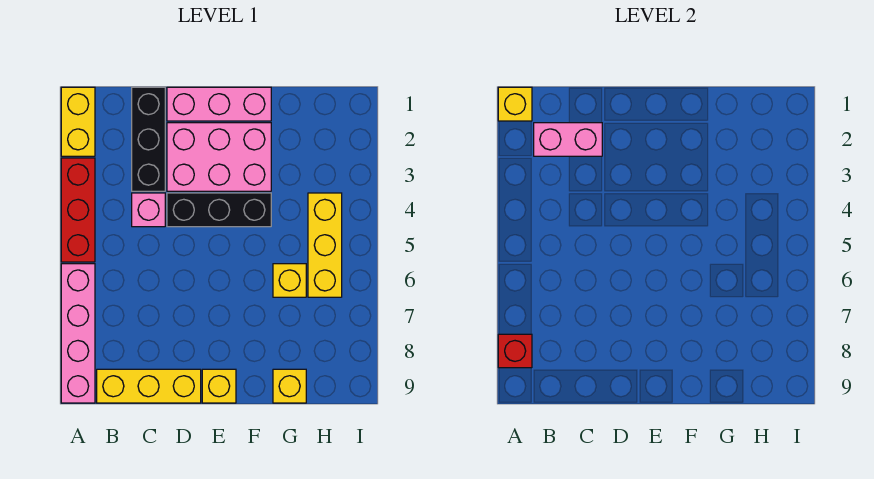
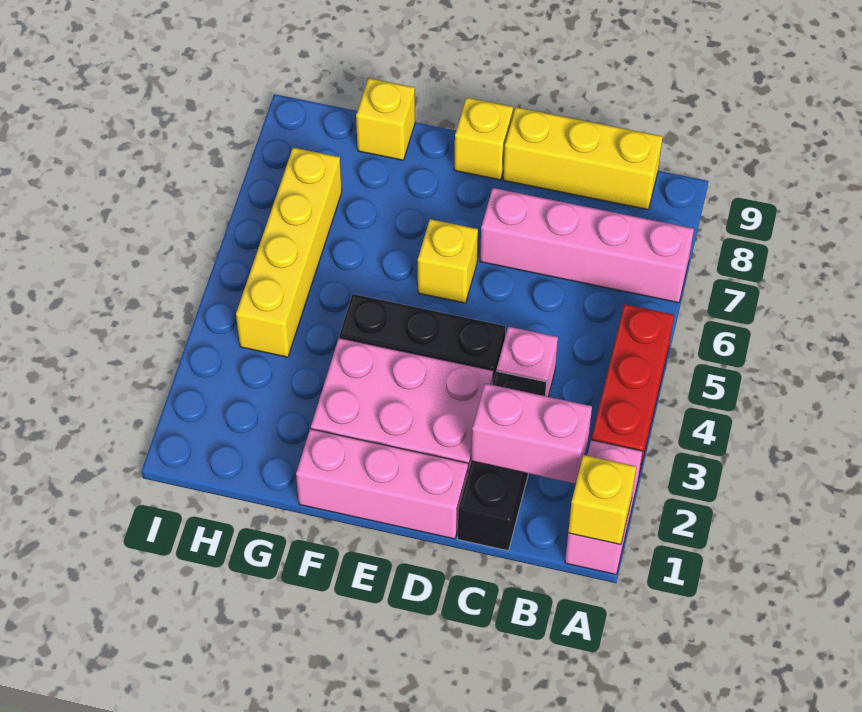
yellow 1x2 brick [61,87,95,156] -> pink 1x2 brick [565,440,643,574]
pink 1x4 brick [61,264,95,403] -> pink 1x4 brick turned to [480,188,694,303]
red 1x1 brick [498,334,532,368] -> none
yellow 1x1 brick [273,264,306,297] -> yellow 1x1 brick moved to [418,219,478,303]
yellow 1x3 brick [308,193,342,297] -> yellow 1x4 brick [236,148,342,357]

